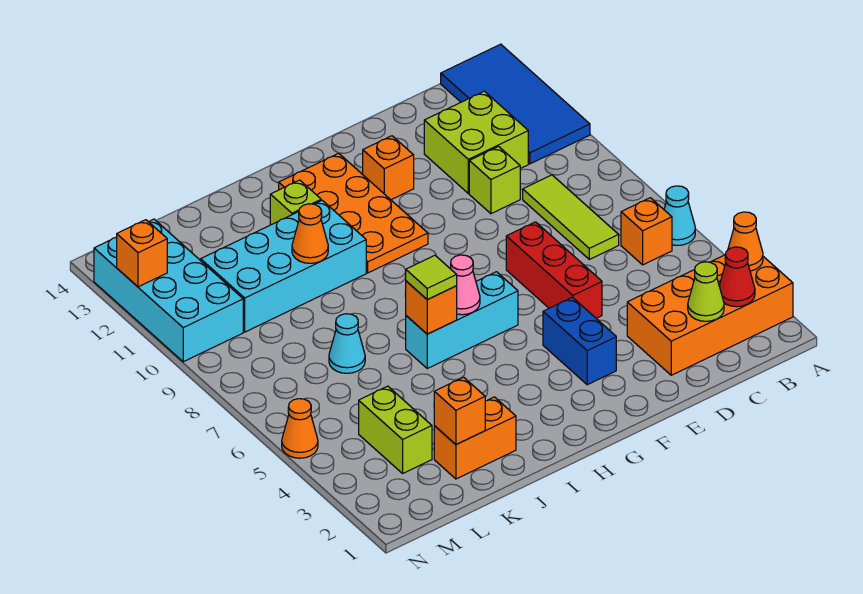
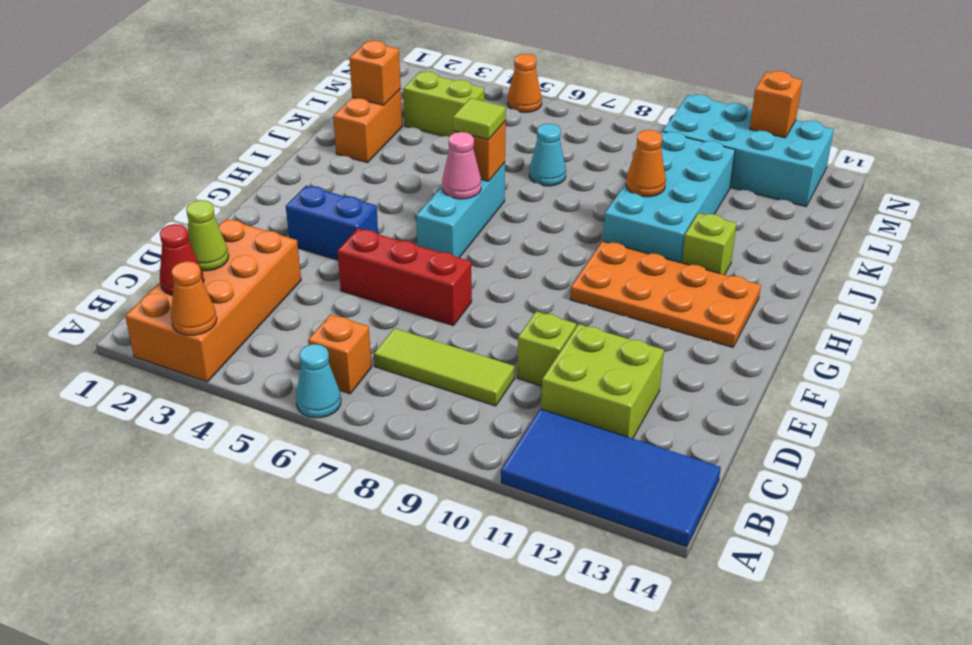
orange 1x1 brick [363,136,414,200] -> none

